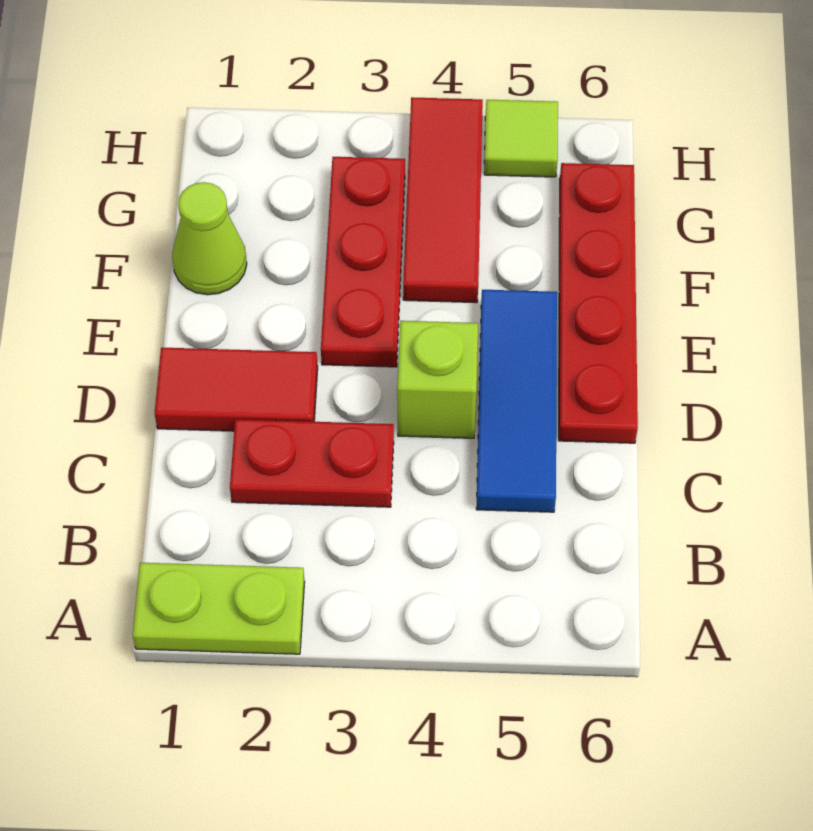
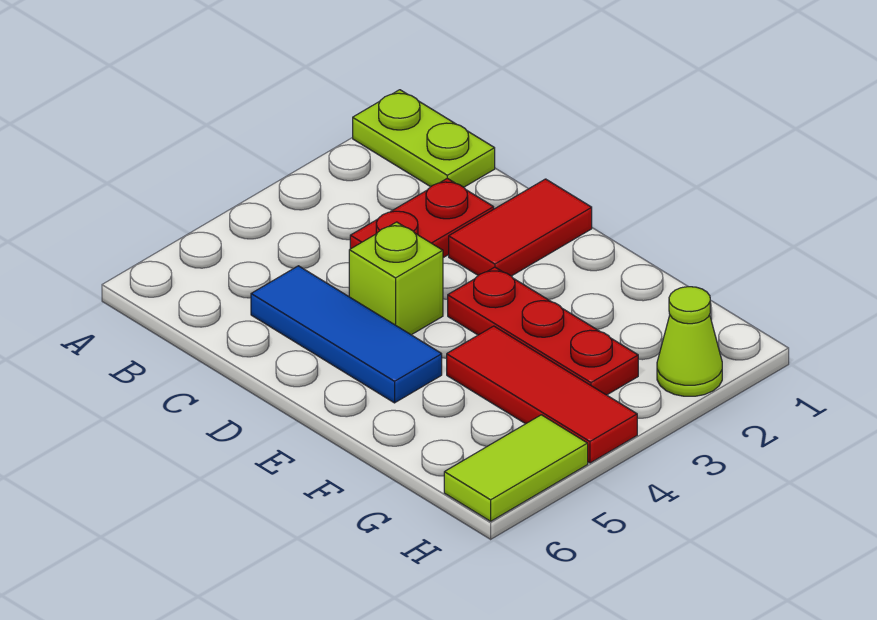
lime 1x2 plate [133,563,305,654] -> lime 1x2 plate turned to [353,90,495,187]
red 1x4 plate [559,163,638,443] -> none
lime 1x1 cone [172,182,247,295] -> lime 1x1 cone moved to [657,287,722,396]
lime 1x1 tile [484,100,558,177] -> lime 1x2 tile [444,415,588,521]

